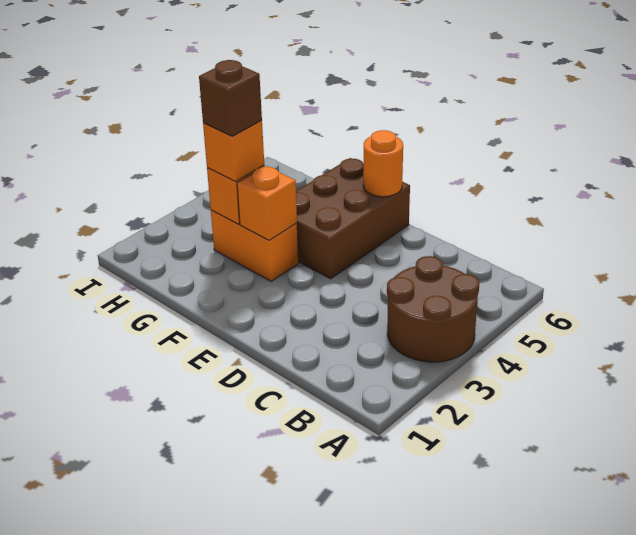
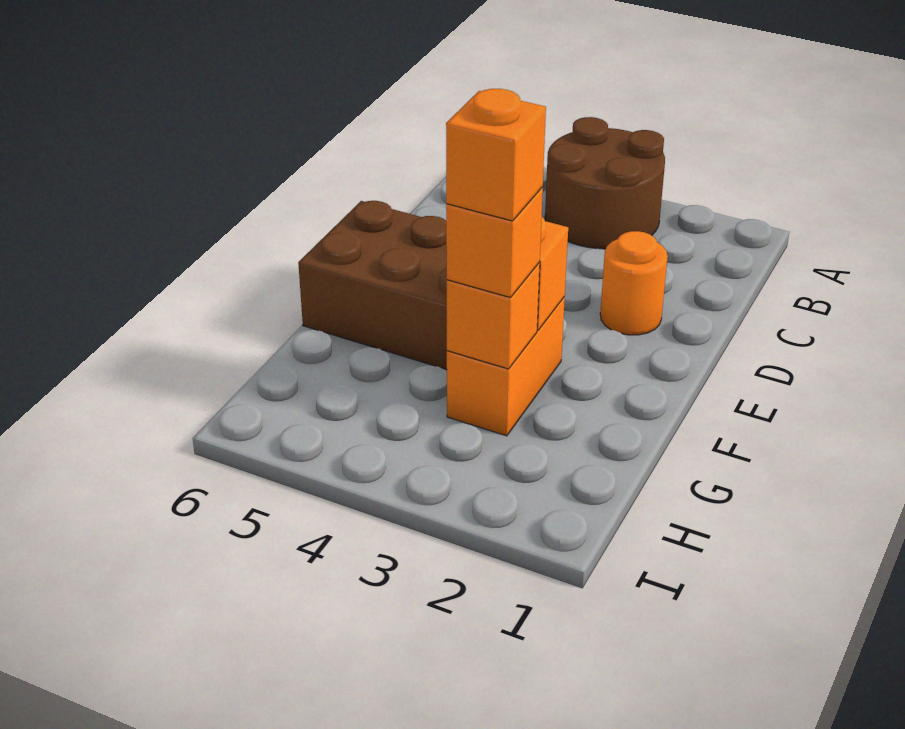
orange 1x1 round brick [363,130,403,197] -> orange 1x1 round brick moved to [600,231,668,335]
brown 1x1 brick [199,60,262,136] -> orange 1x1 brick [446,89,546,221]

